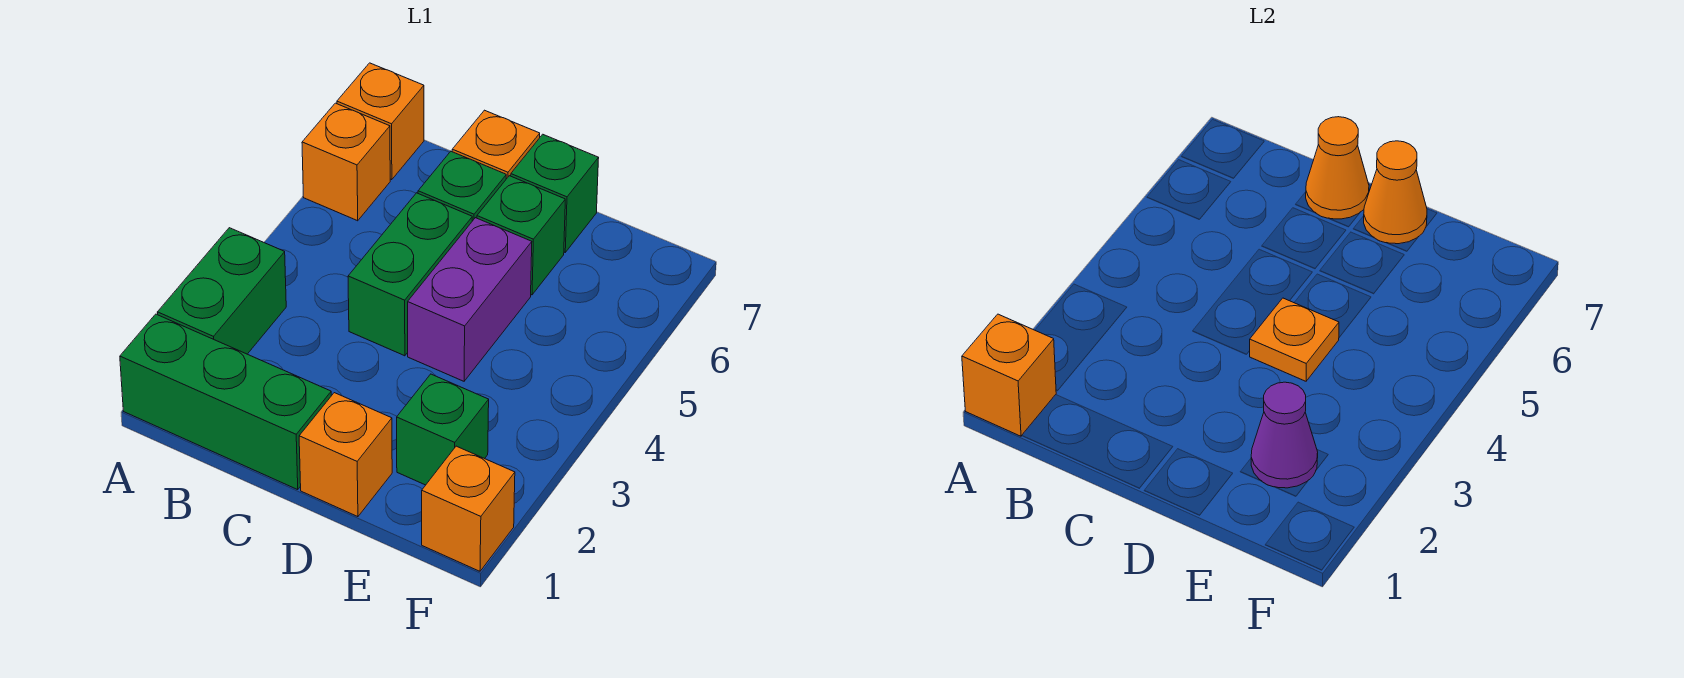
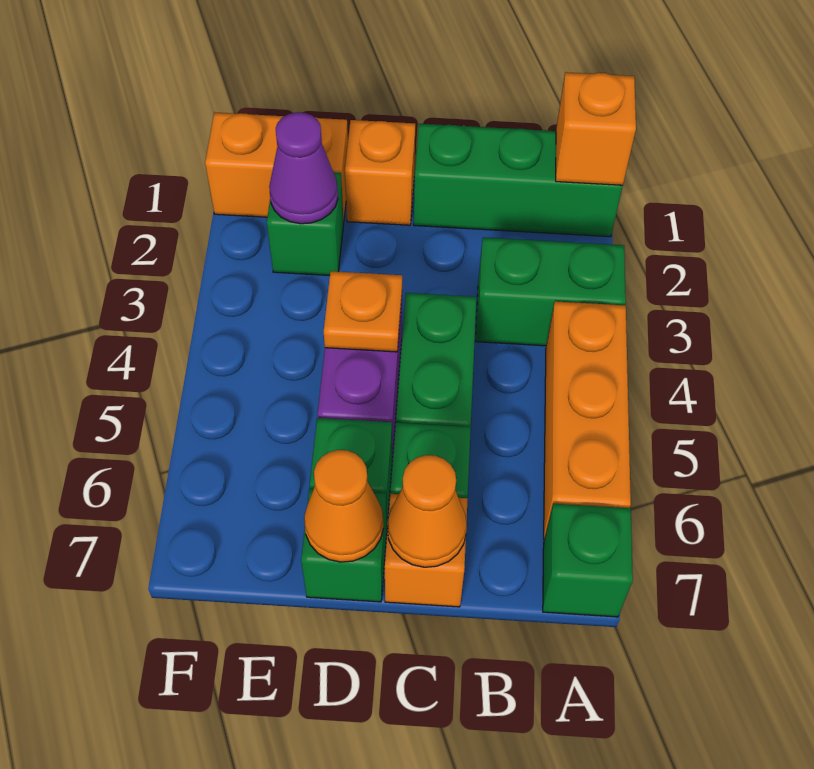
green 1x2 brick [157,228,286,354] -> green 1x2 brick turned to [475,237,626,346]
orange 1x1 brick [302,103,390,221] -> orange 1x3 brick [544,301,631,539]
orange 1x1 brick [337,63,424,180] -> green 1x1 brick [543,504,633,617]
orange 1x1 brick [422,446,515,571] -> orange 1x2 brick [205,112,348,221]

